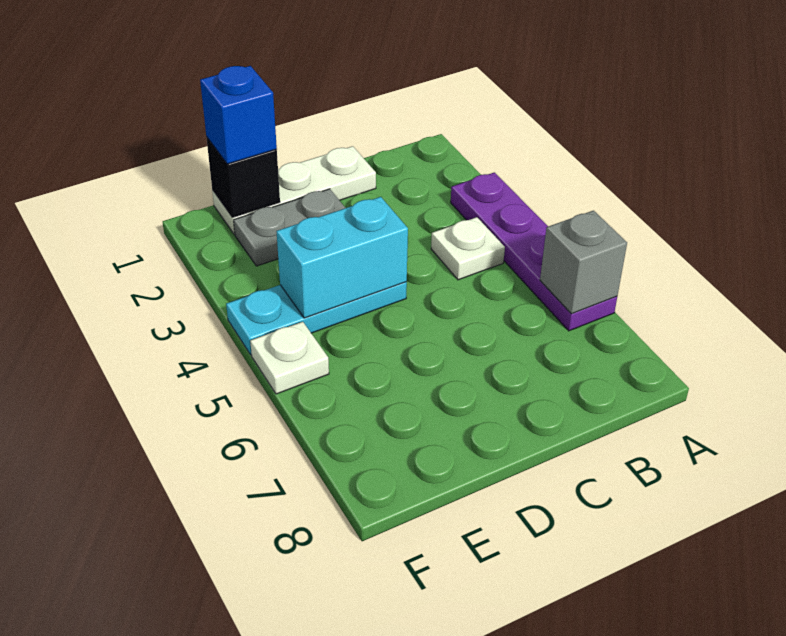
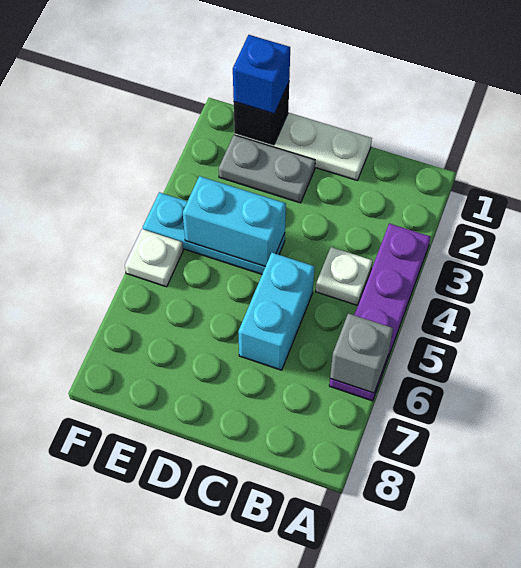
none -> cyan 1x2 brick [238,253,314,370]

